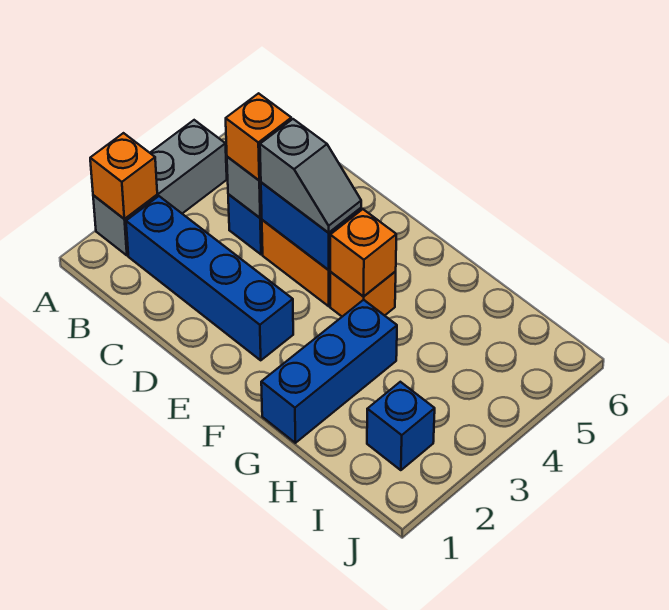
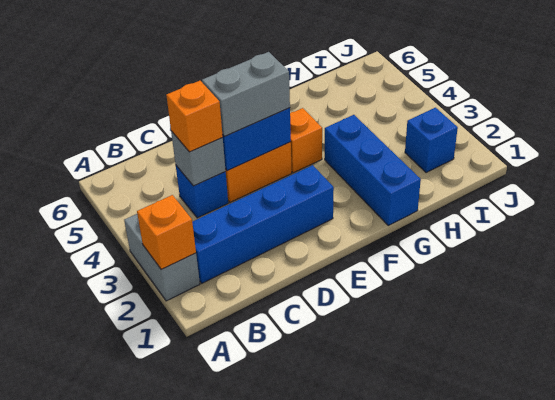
grey 1x3 brick [93,120,227,255] -> grey 1x2 brick [124,214,200,301]
grey 1x2 slope [260,119,361,233] -> grey 1x2 brick [202,52,290,137]
orange 1x1 brick [330,209,396,297] -> none

